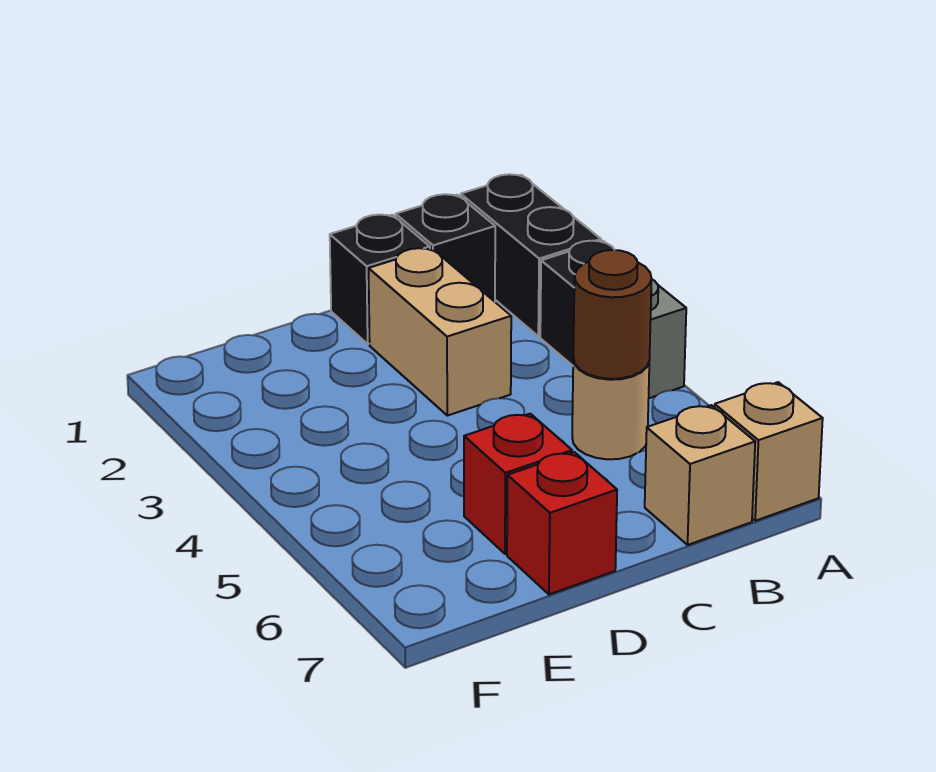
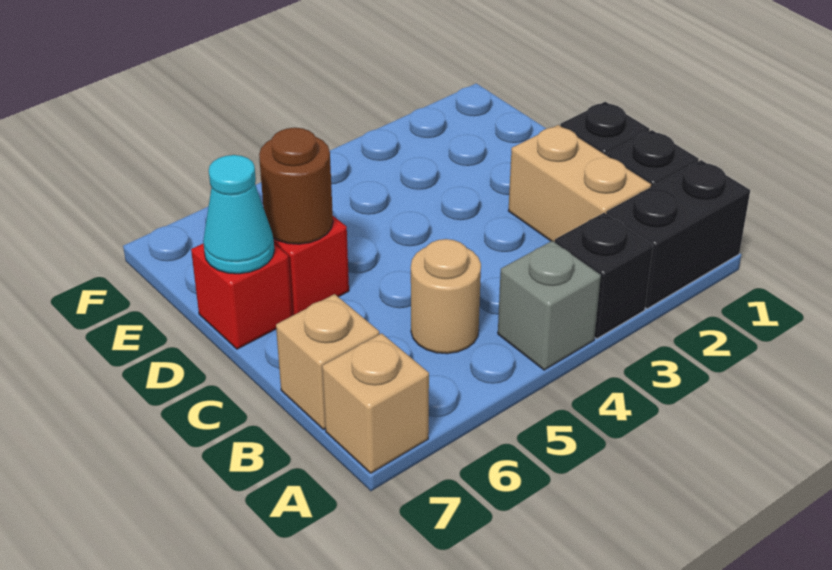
brown 1x1 round brick [573,250,652,379] -> brown 1x1 round brick moved to [259,128,333,244]
tan 1x2 brick [369,248,511,416] -> tan 1x2 brick turned to [508,125,651,242]
none -> cyan 1x1 cone [203,155,274,274]

